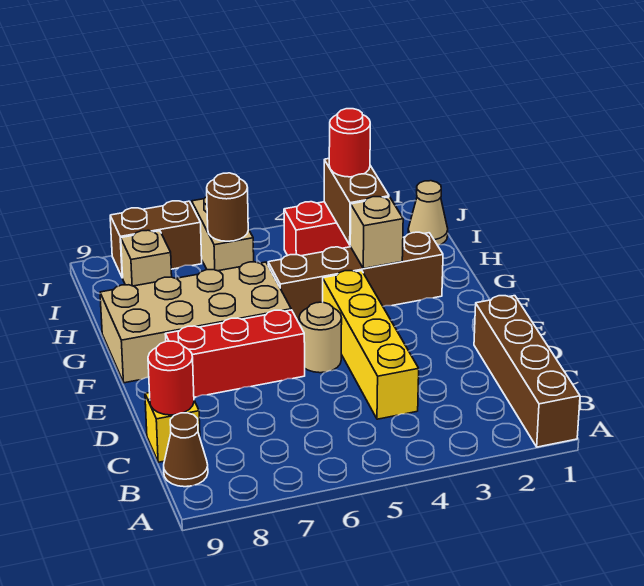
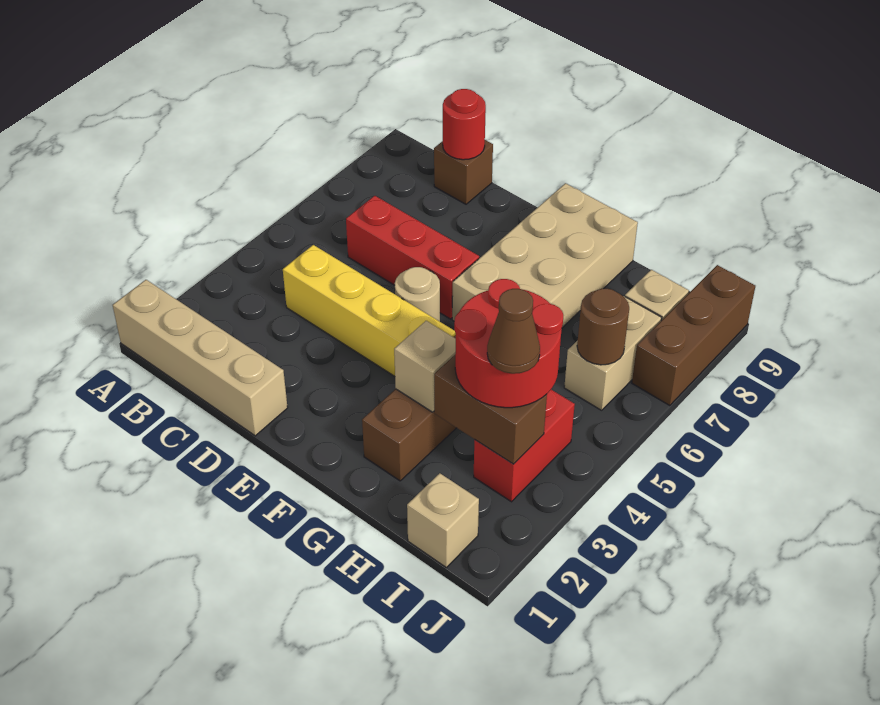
brown 1x4 brick [474,296,580,447] -> tan 1x4 brick [113,280,288,436]
brown 1x1 cone [164,413,208,487] -> brown 1x1 cone moved to [487,289,540,374]
yellow 1x1 brick [145,393,200,462] -> brown 1x1 brick [434,140,493,204]
red 1x3 brick [165,310,305,397] -> red 1x3 brick turned to [346,196,479,319]
tan 1x1 cone [408,181,448,245] -> tan 1x1 brick [407,473,479,567]
red 1x1 round brick [329,109,370,177] -> red 2x2 round brick [454,279,563,408]
tan 1x2 brick [192,196,254,271] -> tan 1x2 brick turned to [564,296,662,410]
brown 1x2 brick [110,201,202,278] -> brown 1x3 brick [632,265,755,406]

